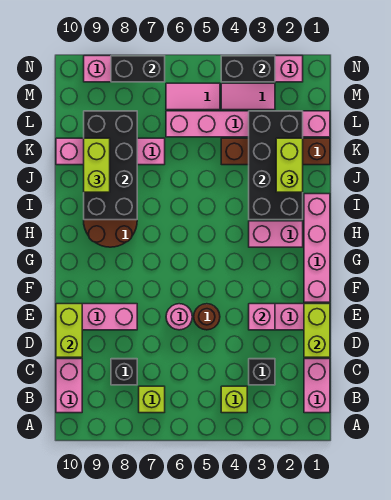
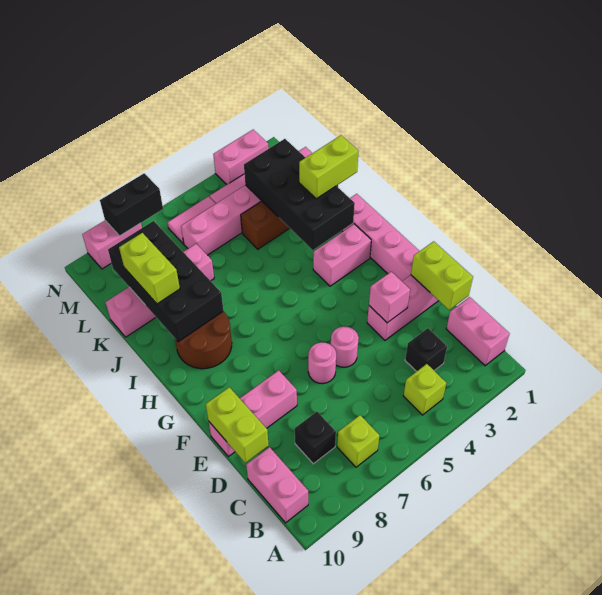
brown 1x1 round brick [194,304,220,330] -> pink 1x1 round brick [331,326,359,367]
lime 1x2 brick [276,138,303,192] -> lime 1x2 brick turned to [299,135,358,199]
black 1x2 brick [221,56,275,82] -> none

